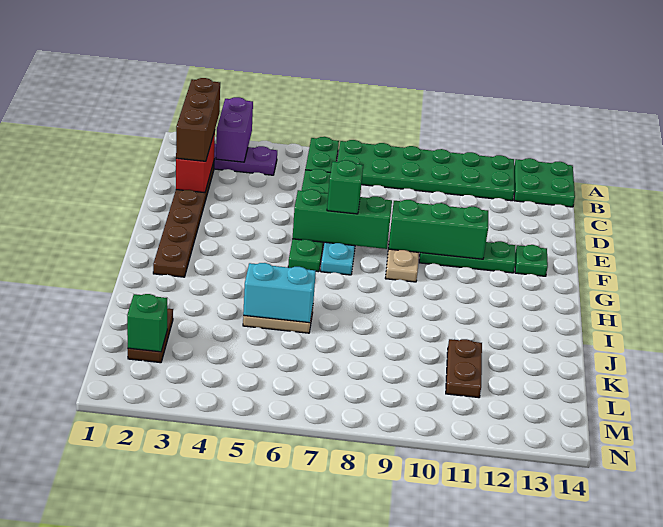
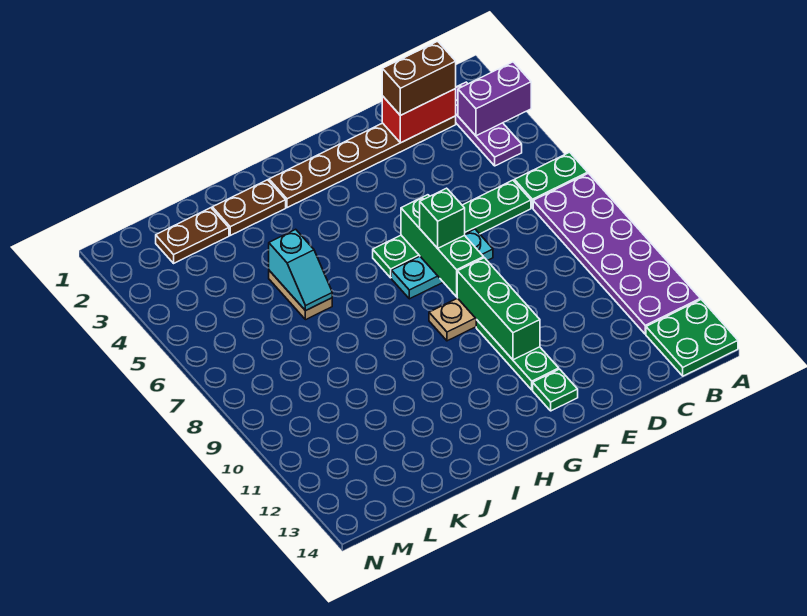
green 2x6 plate [337,140,514,201] -> purple 2x6 plate [533,173,701,334]
brown 1x3 brick [176,78,220,161] -> brown 1x2 brick [382,41,456,115]
cyan 1x2 brick [243,263,316,323] -> cyan 1x2 slope [269,229,332,311]
brown 1x2 plate [446,339,482,398] -> brown 1x2 plate moved to [212,180,286,235]
green 1x1 brick [127,294,167,352] -> none

